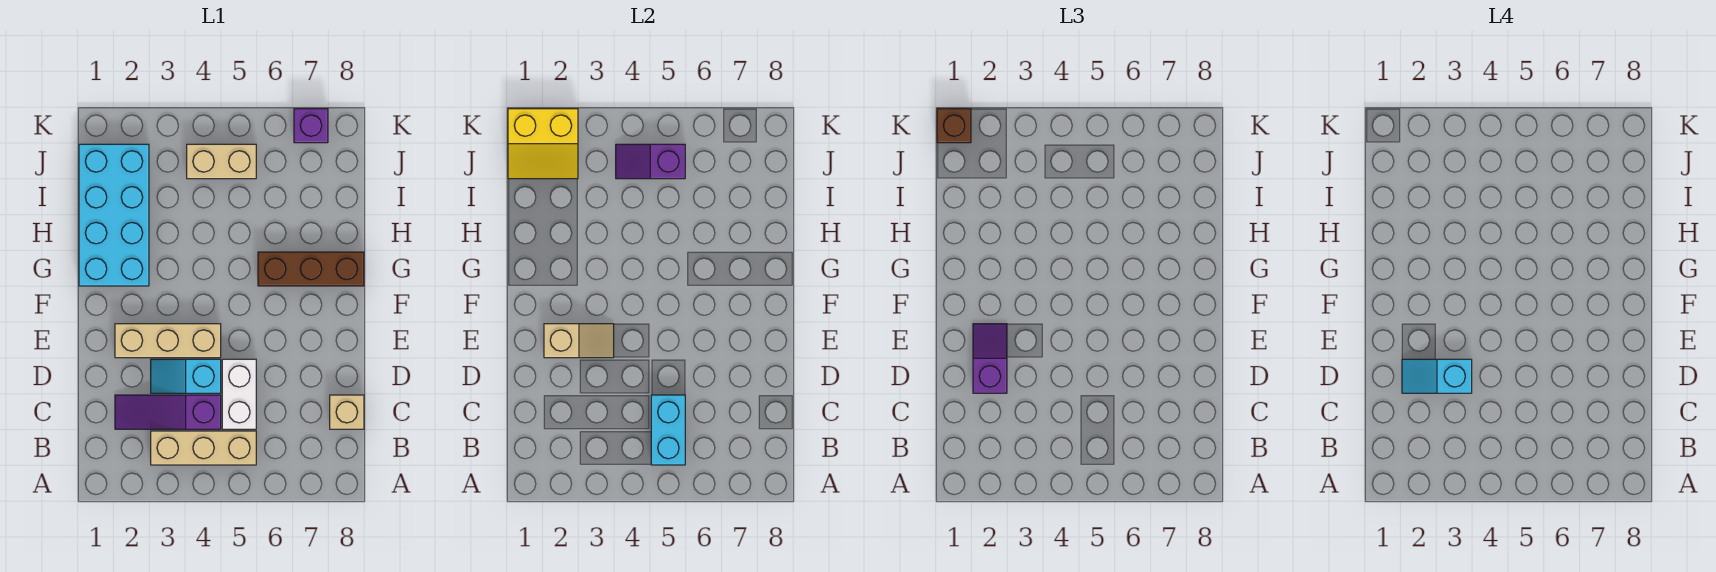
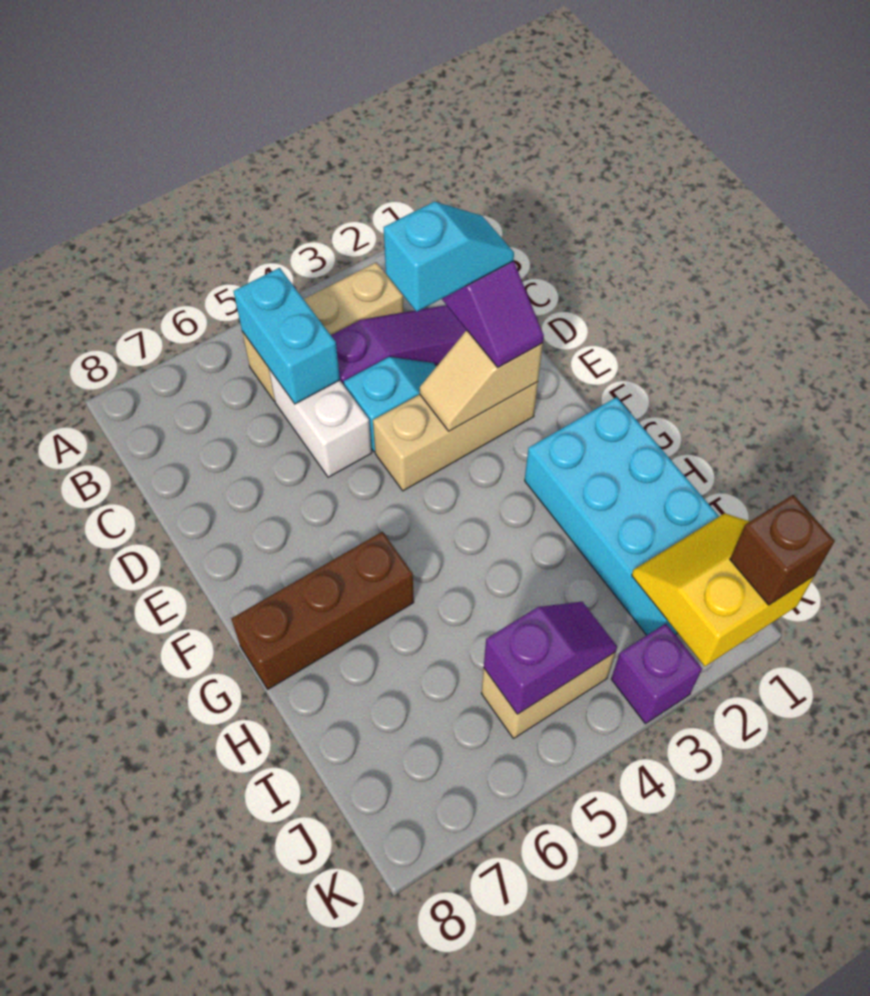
tan 1x1 brick [330,395,364,429] -> none
purple 1x1 brick [294,109,328,143] -> purple 1x1 brick moved to [611,624,702,724]

